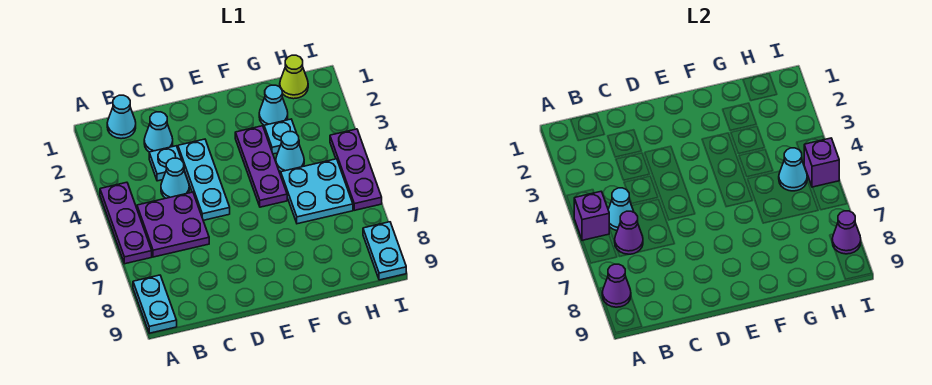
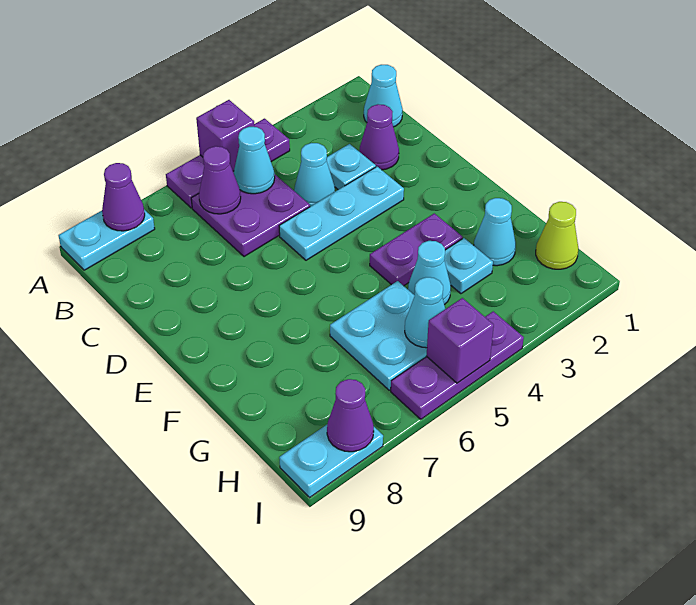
cyan 1x1 cone [144,112,173,152] -> purple 1x1 cone [359,104,399,170]
purple 1x3 plate [235,126,287,207] -> purple 1x2 plate [370,213,463,286]

